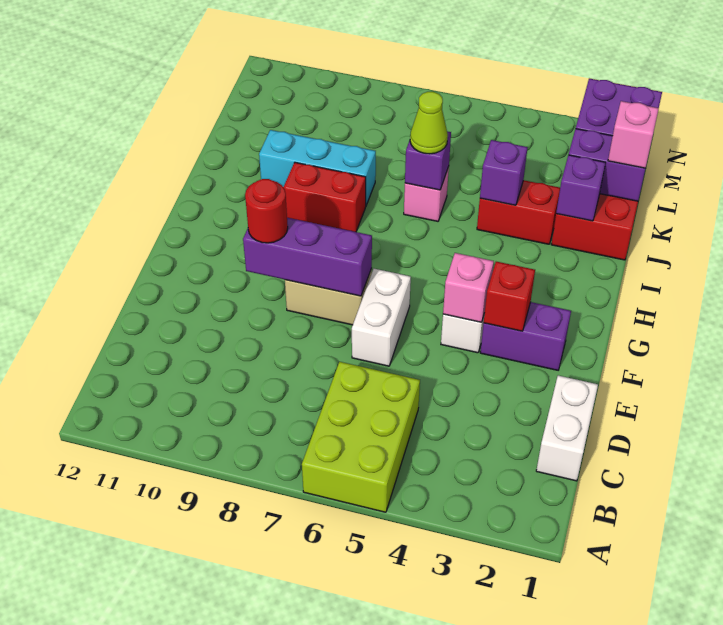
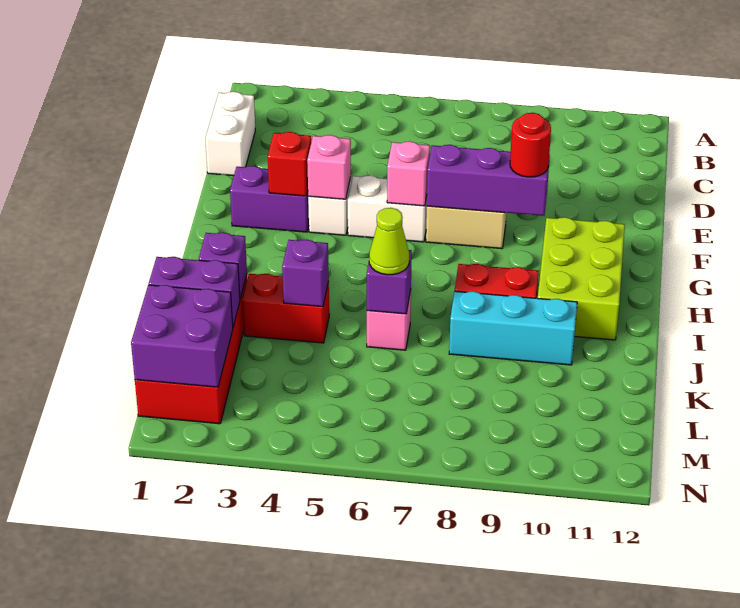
lime 2x3 brick [302,362,420,512] -> lime 2x3 brick moved to [538,217,625,340]
white 1x2 brick [352,269,411,366] -> white 1x2 brick turned to [348,175,427,242]
pink 1x1 brick [608,101,659,168] -> pink 1x1 brick moved to [387,141,430,206]

